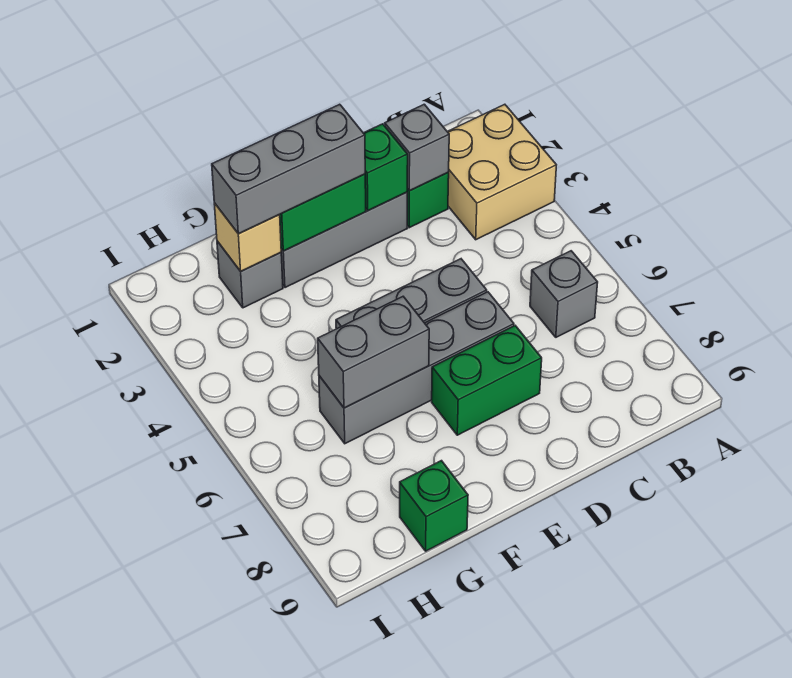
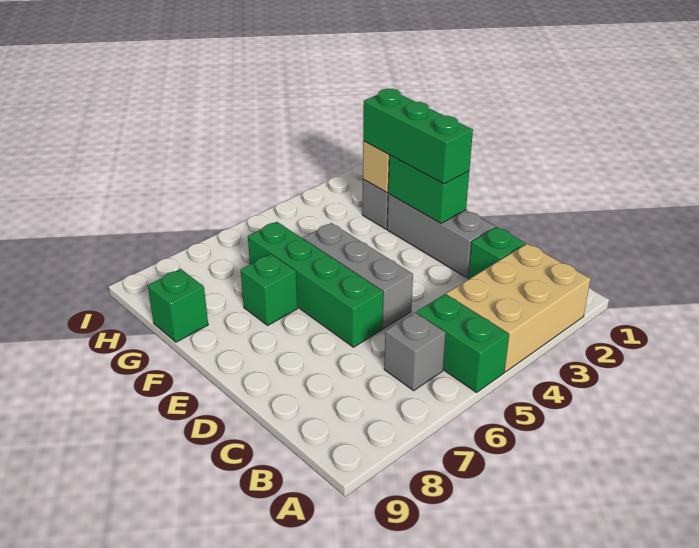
tan 2x2 brick [447,104,556,240] -> tan 2x3 brick [446,244,590,372]
grey 1x1 brick [385,104,449,191] -> none
green 1x1 brick [364,124,408,211] -> green 1x1 brick moved to [241,254,297,325]
grey 1x4 brick [319,292,514,444] -> green 1x4 brick [248,222,383,347]
green 1x2 brick [432,326,542,435] -> green 1x2 brick moved to [417,294,509,392]
grey 1x3 brick [212,104,365,234] -> green 1x3 brick [363,89,473,184]
grey 1x2 brick [318,297,429,408] -> none

